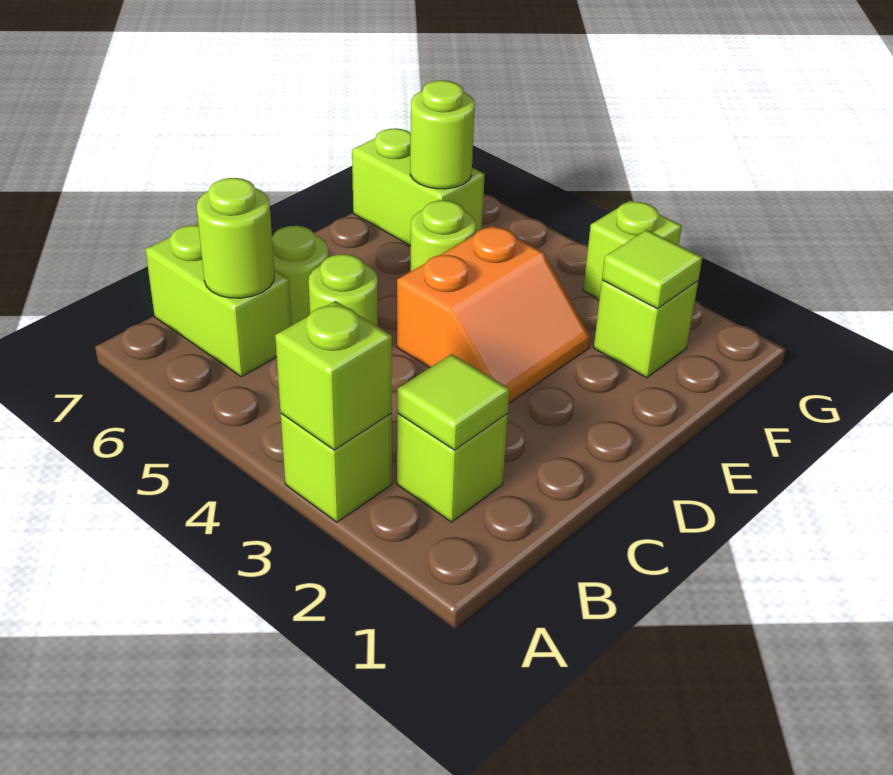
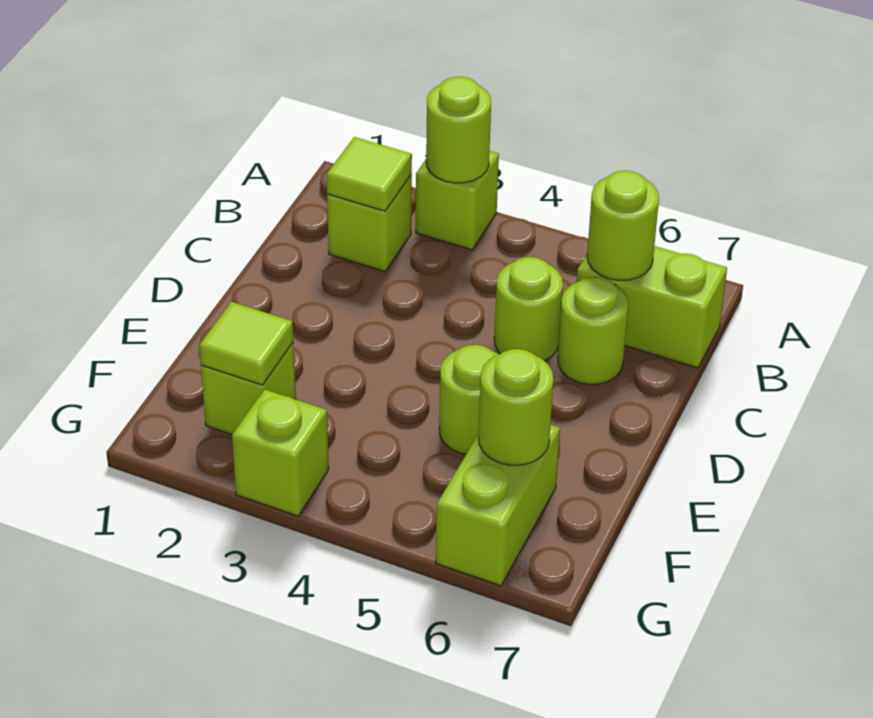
lime 1x1 brick [275,301,392,450] -> lime 1x1 round brick [426,77,491,183]
orange 2x2 slope [397,225,590,403] -> none
lime 1x2 brick [352,128,485,246] -> lime 1x2 brick turned to [436,425,560,586]

